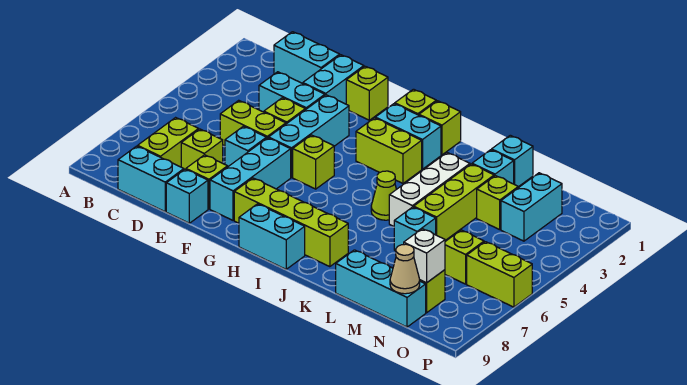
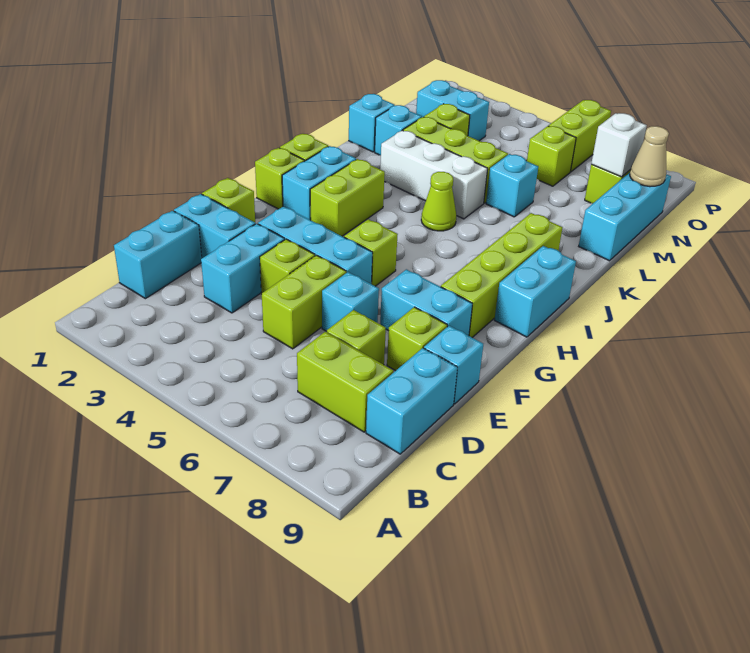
cyan 1x3 brick [210,138,291,220] -> cyan 1x2 brick [380,269,472,336]

